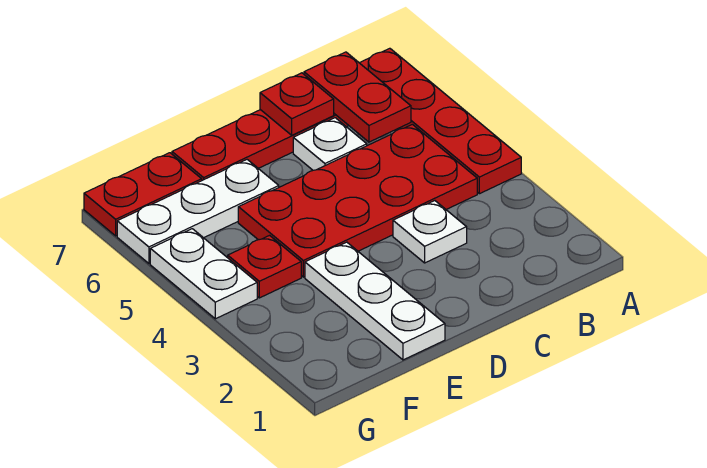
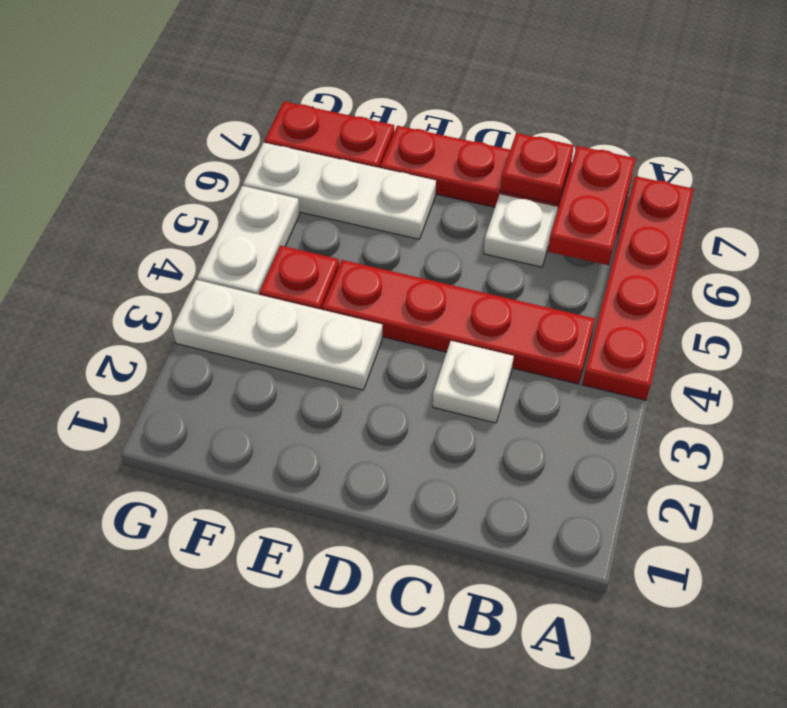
red 2x4 plate [238,124,477,277] -> red 1x4 plate [322,260,595,384]
white 1x3 plate [305,242,445,360] -> white 1x3 plate turned to [172,280,382,390]

